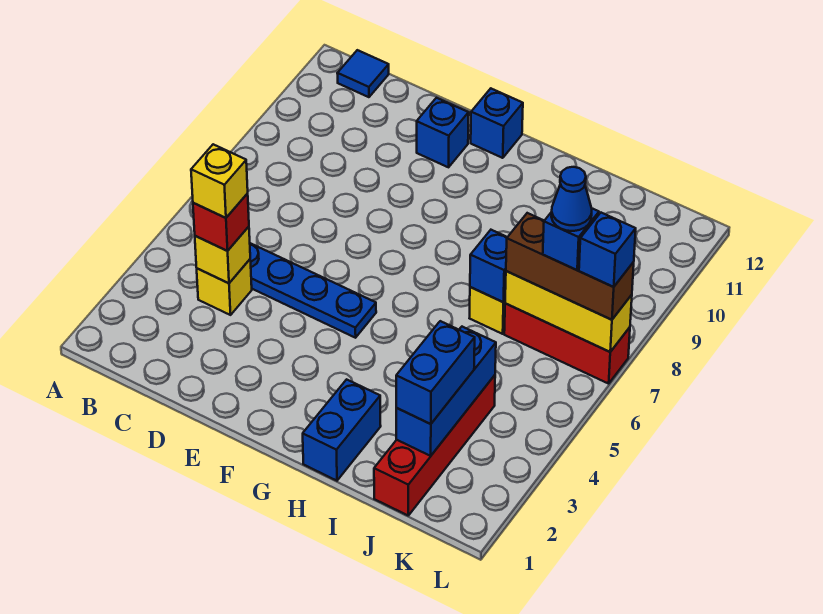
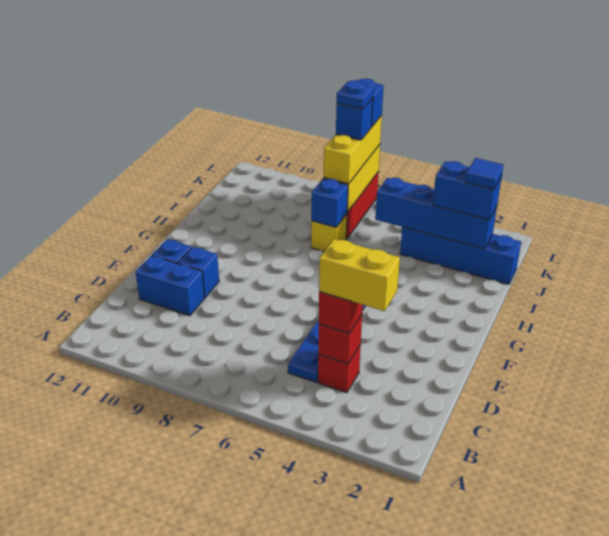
blue 1x1 tile [337,50,389,97] -> blue 1x1 tile moved to [465,158,503,189]
yellow 1x1 brick [197,260,252,315] -> red 1x1 brick [318,344,361,393]
yellow 1x1 brick [195,227,250,283] -> red 1x1 brick [318,314,362,364]
yellow 1x1 brick [191,144,248,218] -> yellow 1x2 brick [319,239,400,311]
blue 1x1 brick [471,89,523,158] -> blue 1x1 brick moved to [178,247,219,297]
blue 1x2 brick [303,379,381,481] -> blue 1x2 brick moved to [136,255,205,316]
red 1x4 brick [374,375,495,515] -> blue 1x4 brick [400,227,521,284]
blue 1x3 brick [396,327,496,456] -> blue 1x4 brick [375,178,497,249]
brown 1x3 brick [506,213,634,320] -> yellow 1x3 brick [324,115,382,184]
blue 1x1 cone [551,167,592,231] -> blue 1x1 plate [337,80,373,109]

